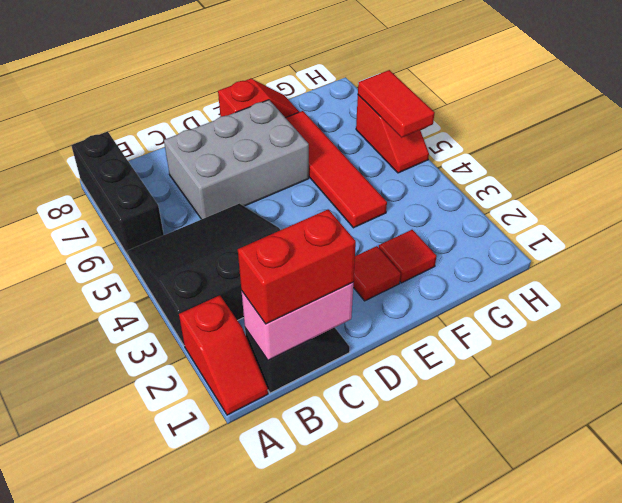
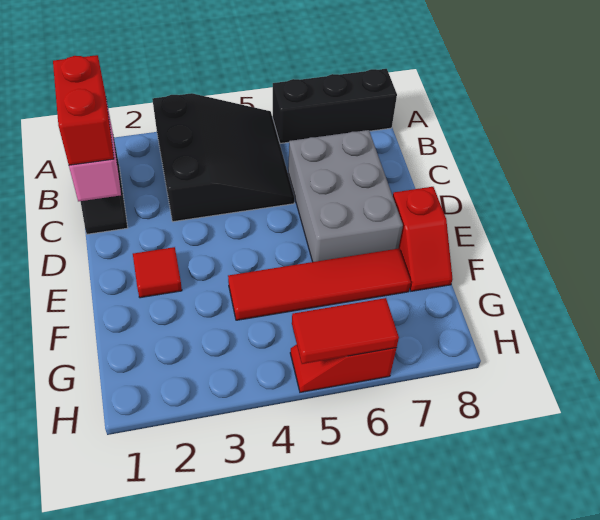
red 1x2 slope [179,295,268,415] -> none
red 1x1 tile [379,230,437,283] -> none

